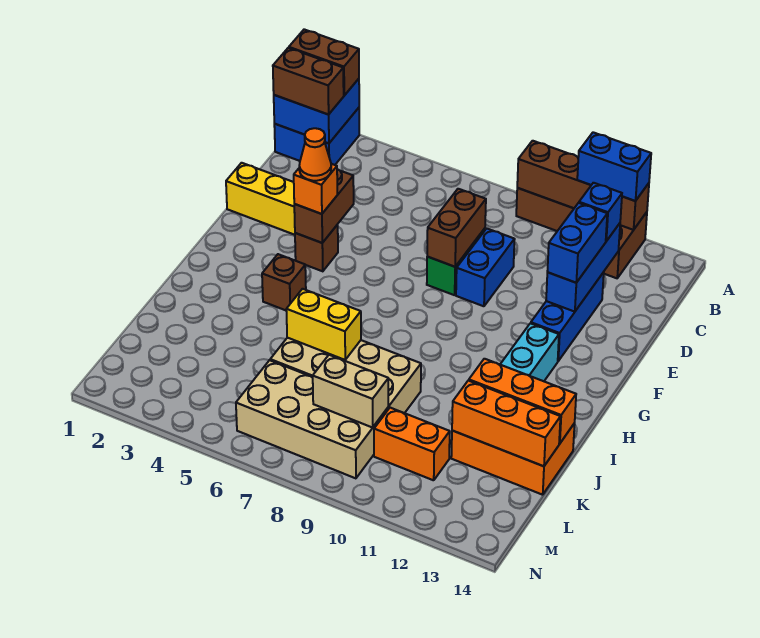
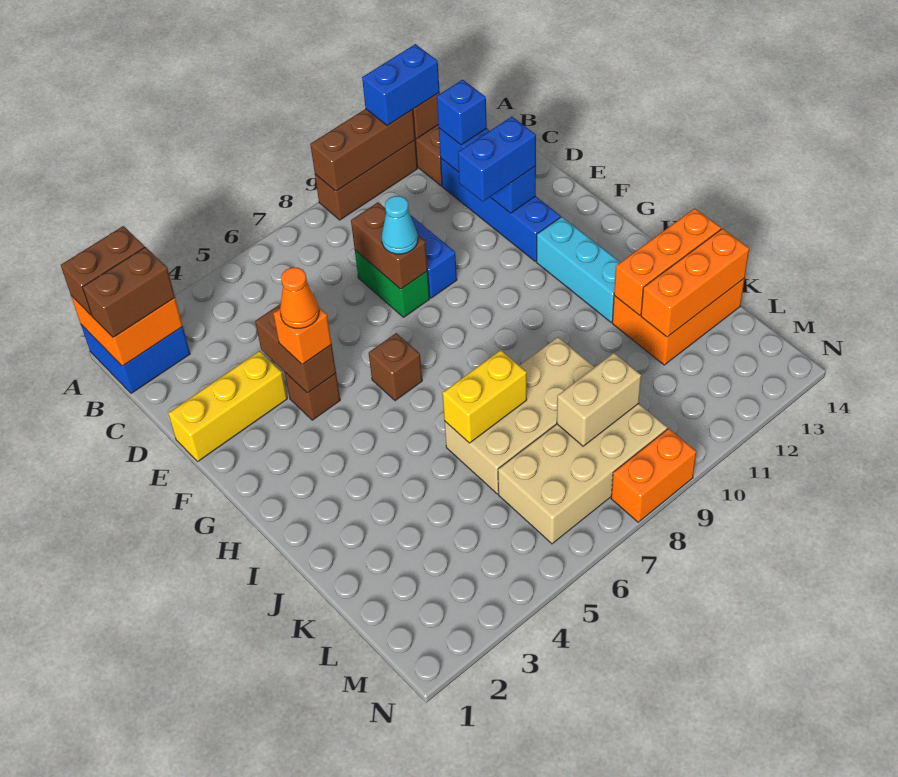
blue 2x2 brick [274,79,359,143] -> orange 2x2 brick [71,296,183,366]
blue 1x3 brick [531,272,604,361] -> blue 1x4 brick [441,159,561,261]
blue 1x2 brick [547,203,607,283] -> blue 1x2 brick turned to [458,117,536,202]
none -> cyan 1x1 cone [382,196,418,254]
brown 1x1 brick [262,254,306,310] -> brown 1x1 brick moved to [369,333,422,401]
orange 1x2 brick [374,408,450,480] -> orange 1x2 brick moved to [611,428,696,522]

